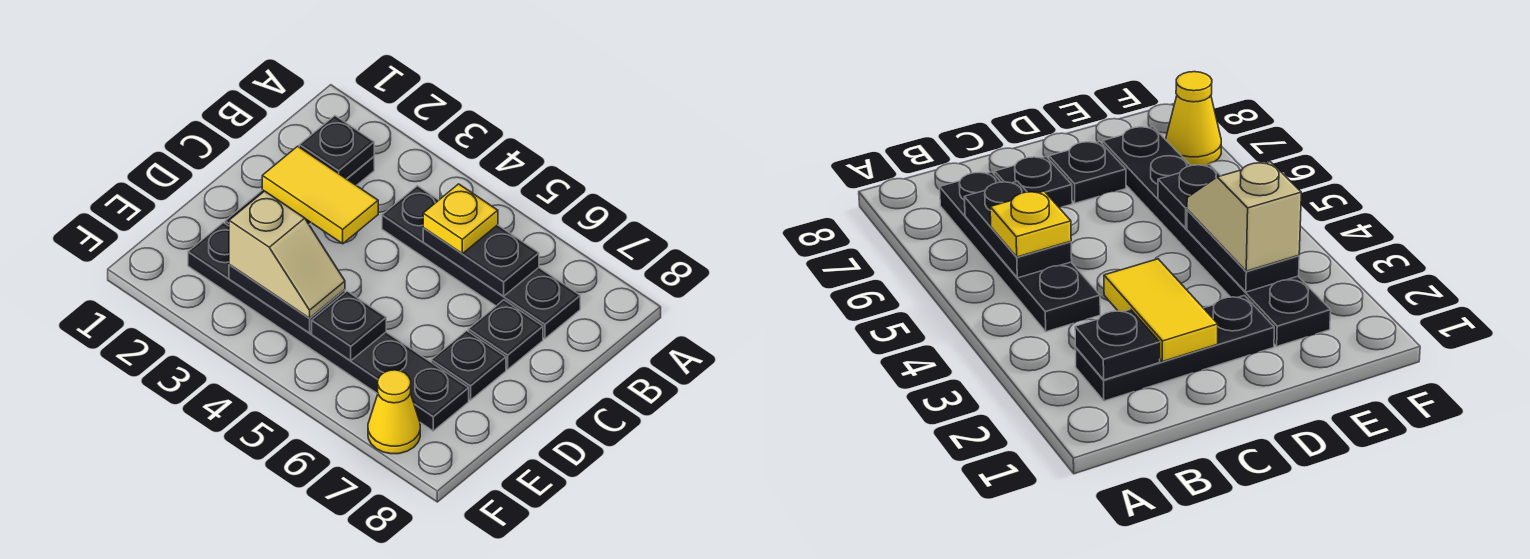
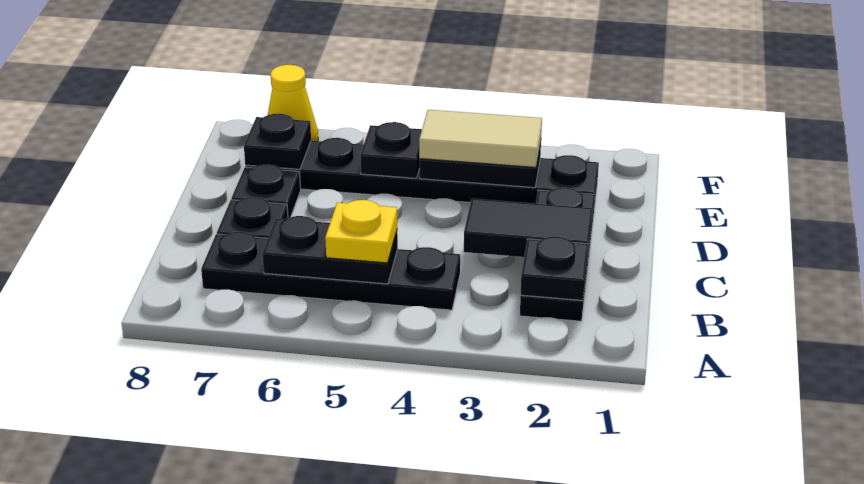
yellow 1x2 tile [262,146,378,244] -> black 1x2 tile [464,199,593,257]
tan 1x2 slope [229,191,345,318] -> tan 1x2 tile [419,110,542,167]
none -> black 1x1 plate [244,114,311,169]

